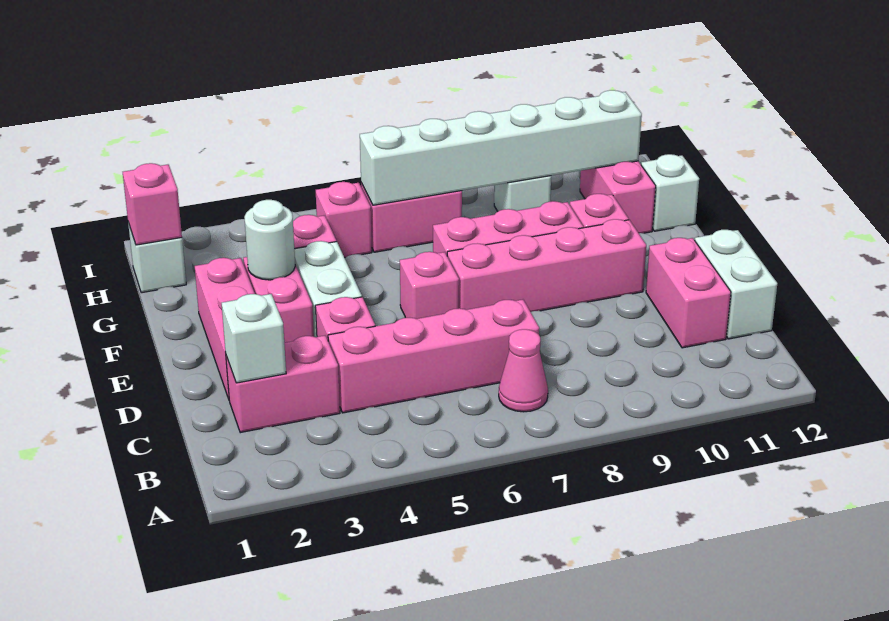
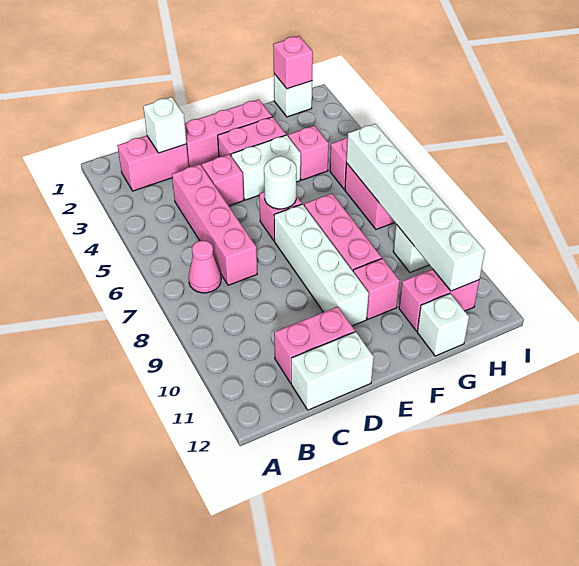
pink 1x2 brick [226,336,340,433] -> pink 1x2 brick turned to [117,136,189,191]
pink 1x4 brick [447,219,646,312] -> white 1x4 brick [274,204,369,326]
white 1x1 round brick [244,200,295,280] -> white 1x1 round brick moved to [264,156,296,209]

